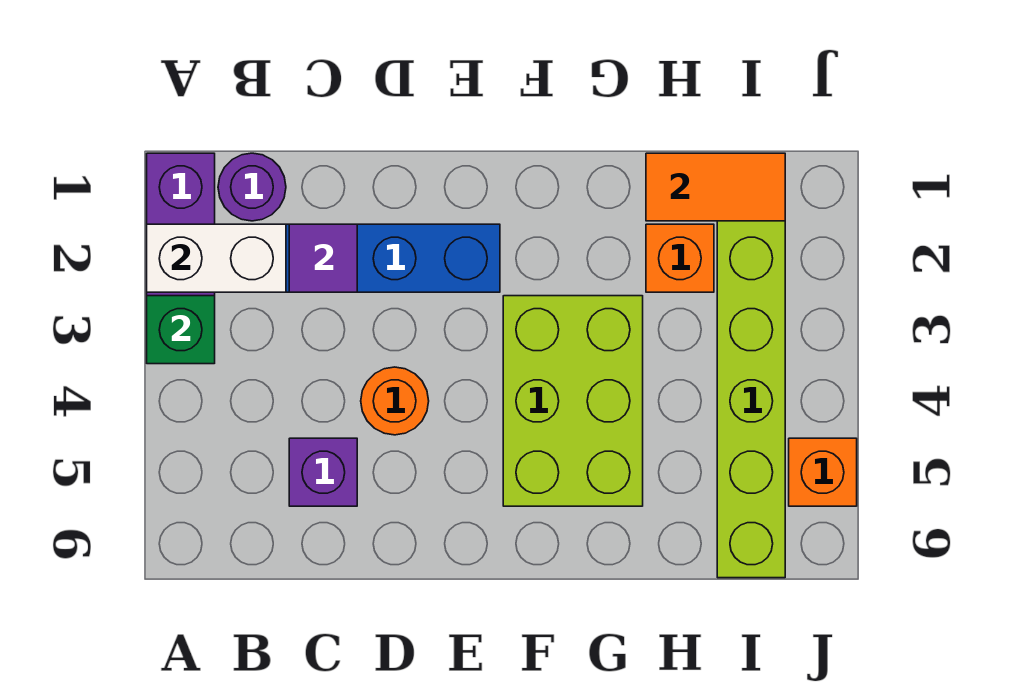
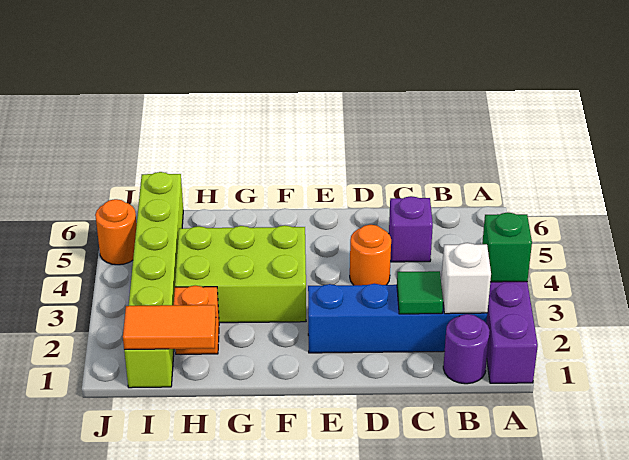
white 1x2 brick [147,224,286,292] -> white 1x1 brick [441,243,491,314]
purple 1x1 tile [289,224,357,292] -> green 1x1 tile [397,271,443,314]
lime 2x3 brick [503,296,643,506] -> lime 2x3 brick turned to [175,225,306,323]
orange 1x1 brick [789,438,857,506] -> orange 1x1 round brick [95,199,137,265]

